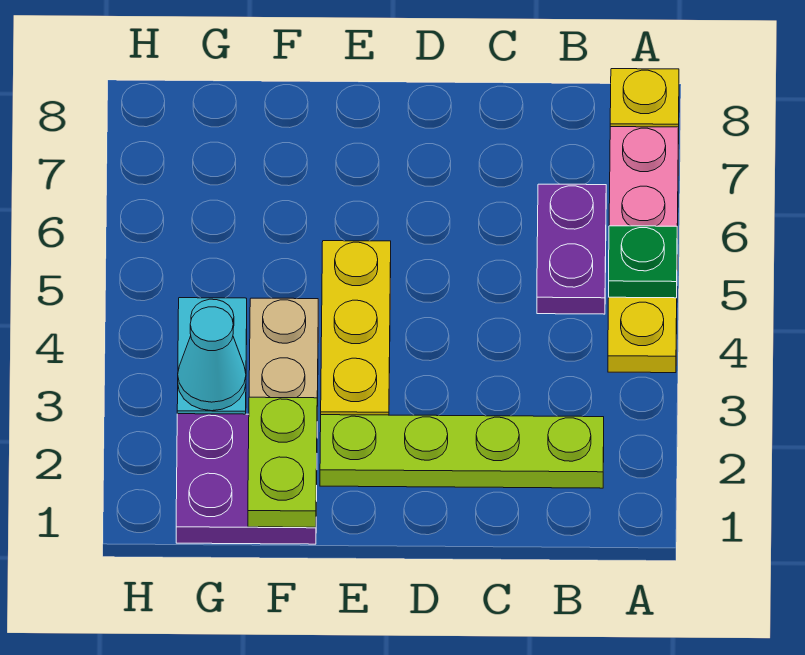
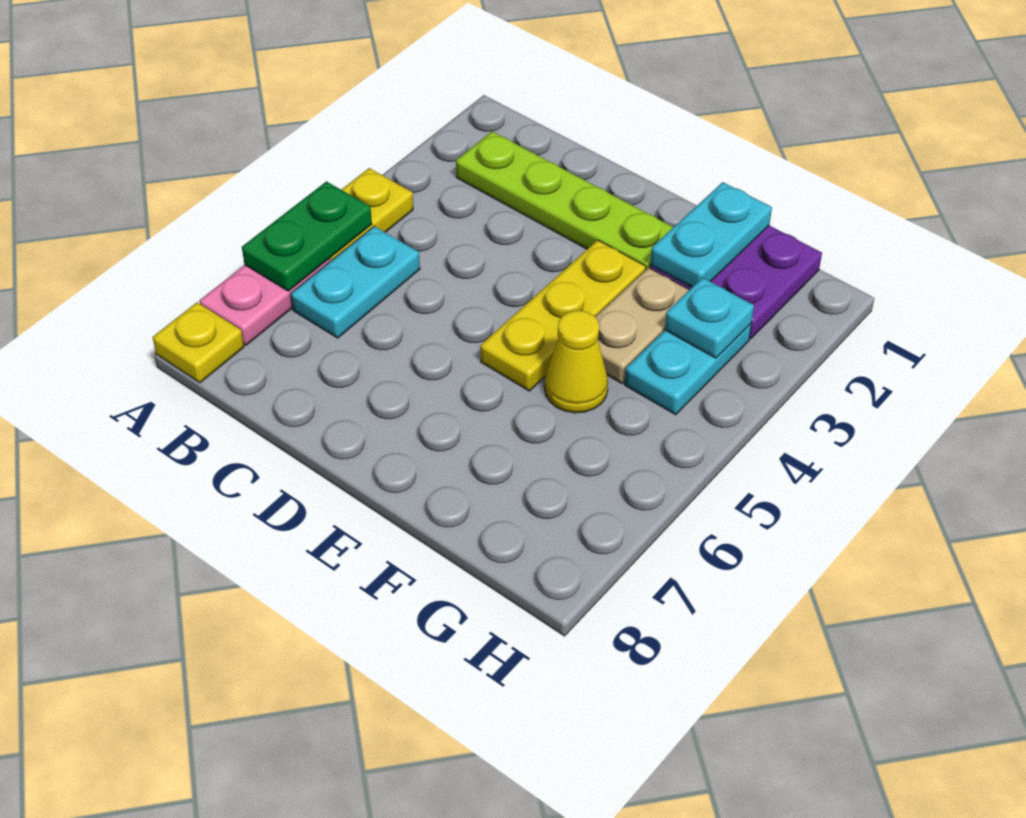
green 1x1 plate [609,226,677,298] -> green 1x2 plate [242,182,372,291]
purple 1x2 plate [537,184,606,314] -> cyan 1x2 plate [291,226,420,338]
lime 1x2 plate [248,397,317,527] -> cyan 1x2 plate [650,182,772,288]
none -> yellow 1x1 cone [545,311,608,413]
cyan 1x1 cone [178,307,246,411] -> cyan 1x1 plate [665,278,754,358]

